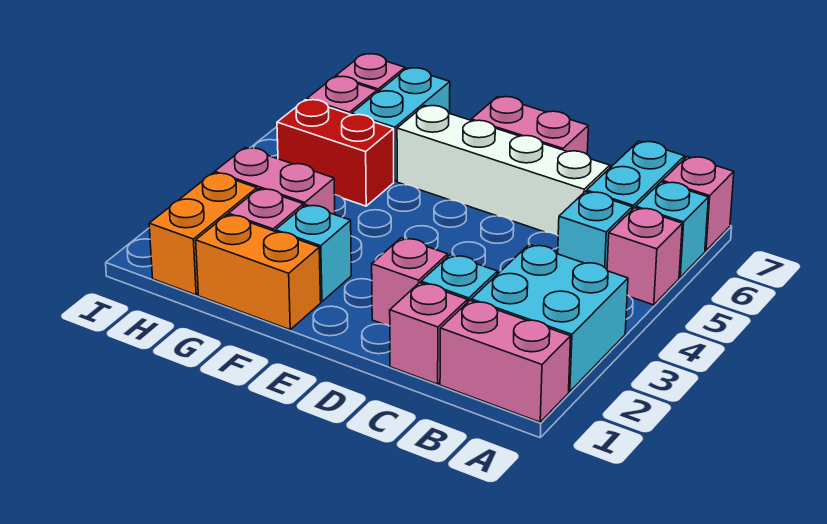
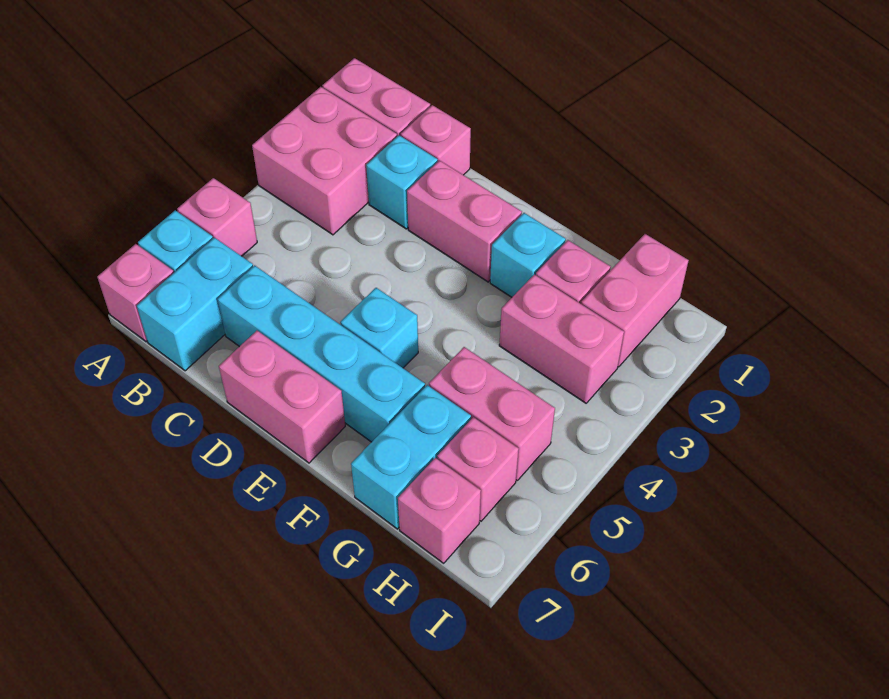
cyan 2x2 brick [471,244,628,392] -> pink 2x2 brick [252,87,397,235]
cyan 1x1 brick [558,191,632,269] -> cyan 1x1 brick moved to [340,288,418,368]
white 1x4 brick [397,105,610,236] -> cyan 1x4 brick [218,265,425,442]
pink 1x1 brick [372,238,448,326] -> pink 1x2 brick [407,160,522,282]
orange 1x2 brick [196,215,321,330] -> none
red 1x2 brick [277,100,394,206] -> pink 1x2 brick [429,347,555,480]
orange 1x2 brick [149,173,257,295] -> pink 1x2 brick [581,234,689,367]

